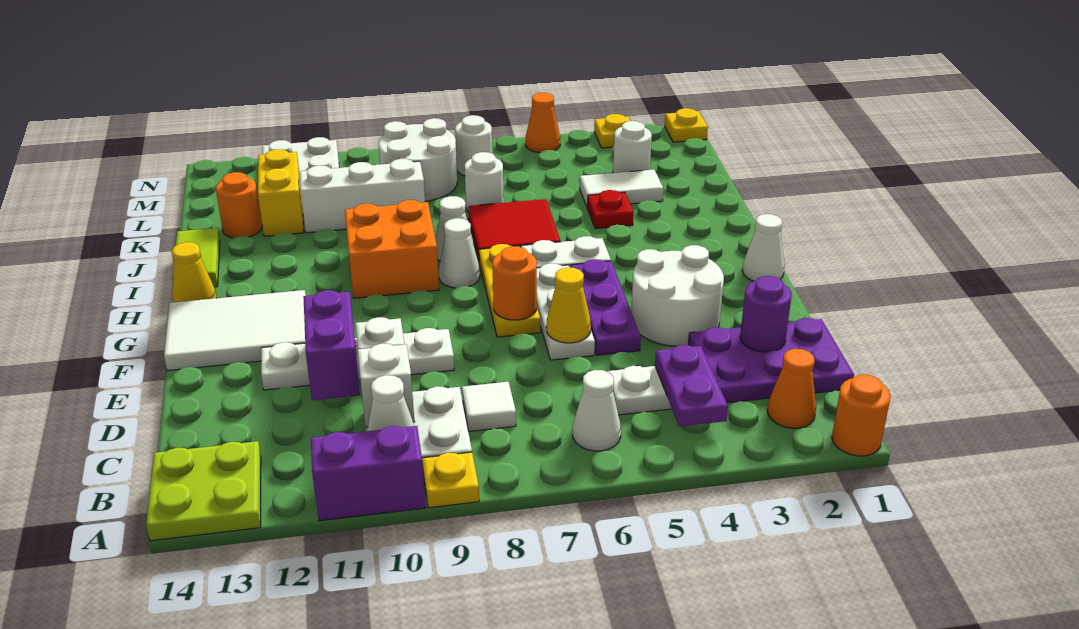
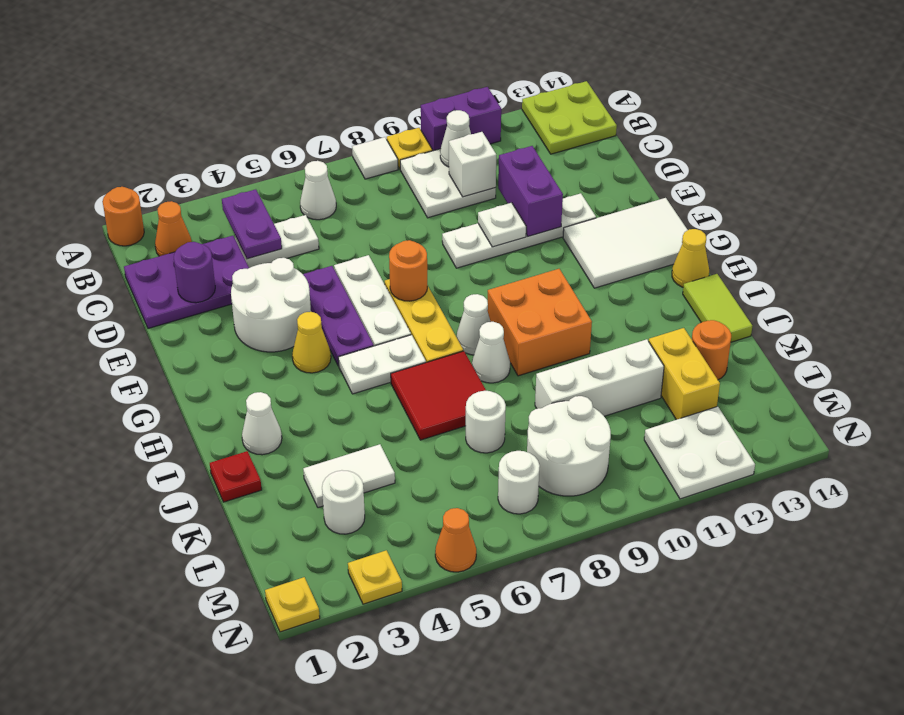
white 1x1 tile [462,382,516,431] -> white 1x1 tile moved to [352,137,398,179]
yellow 1x1 cone [546,268,591,343] -> yellow 1x1 cone moved to [292,312,331,373]
white 1x1 cone [742,214,785,281] -> white 1x1 cone moved to [242,392,282,455]
red 1x1 plate [587,190,634,229] -> red 1x1 plate moved to [210,451,262,502]

